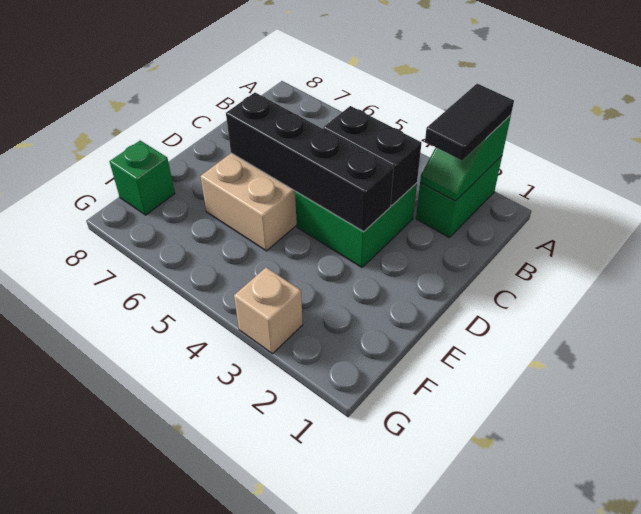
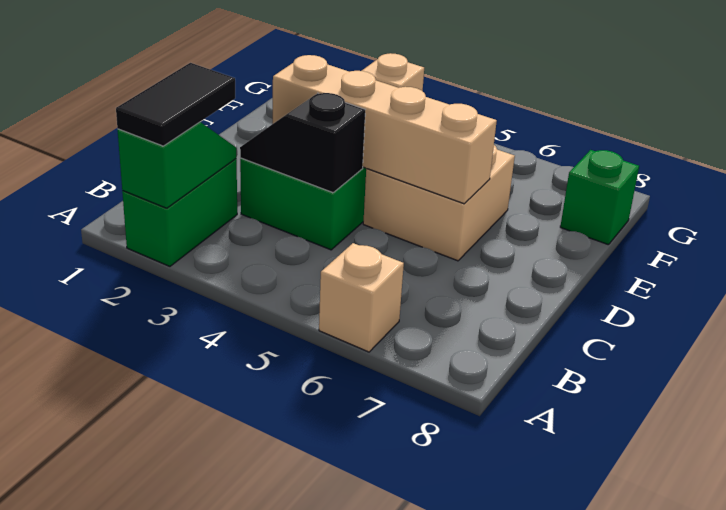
none -> tan 1x1 brick [319,243,404,352]
black 1x2 brick [323,106,422,206] -> black 1x2 slope [240,93,365,193]
black 1x4 brick [226,93,394,232] -> tan 1x4 brick [273,55,497,204]

